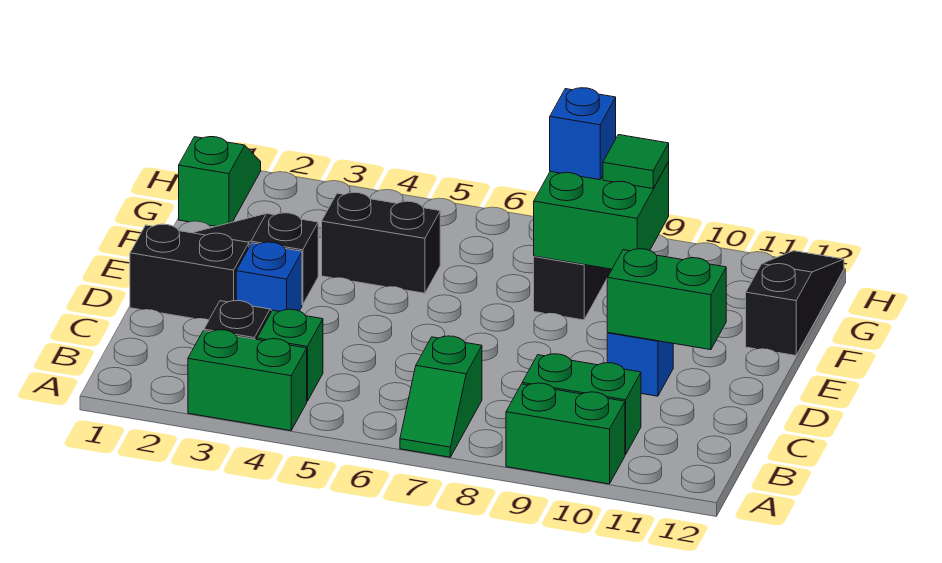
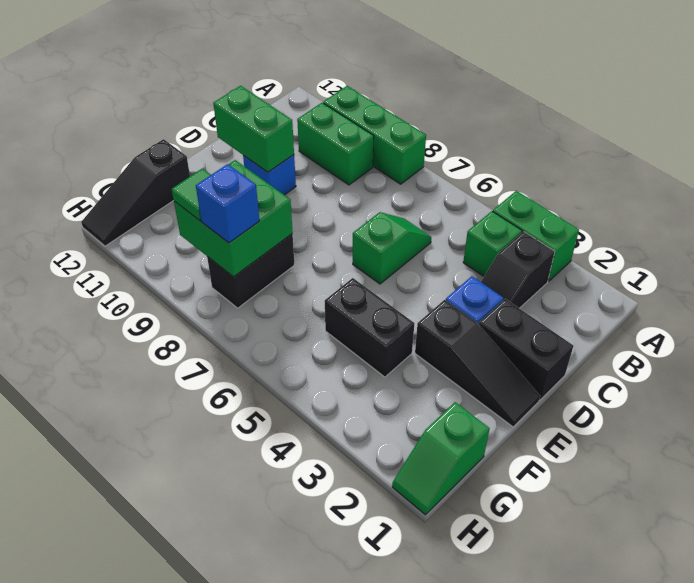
green 1x2 slope [400,336,482,457] -> green 1x2 slope moved to [353,212,431,284]
green 1x2 brick [506,383,625,484] -> green 1x3 brick [323,86,426,184]

